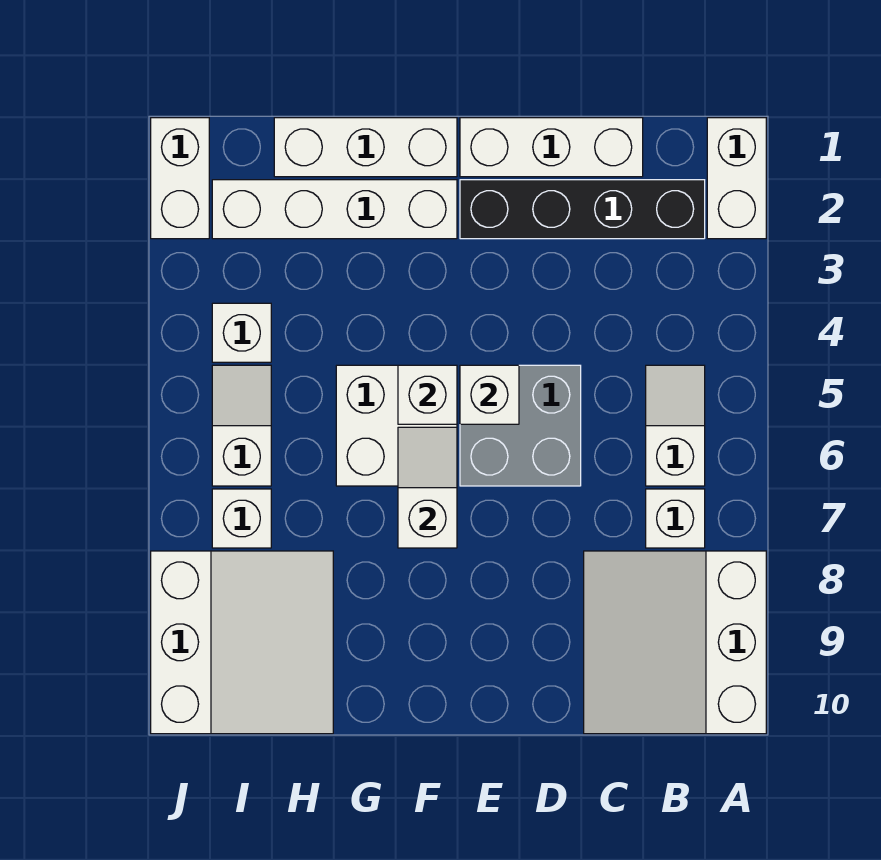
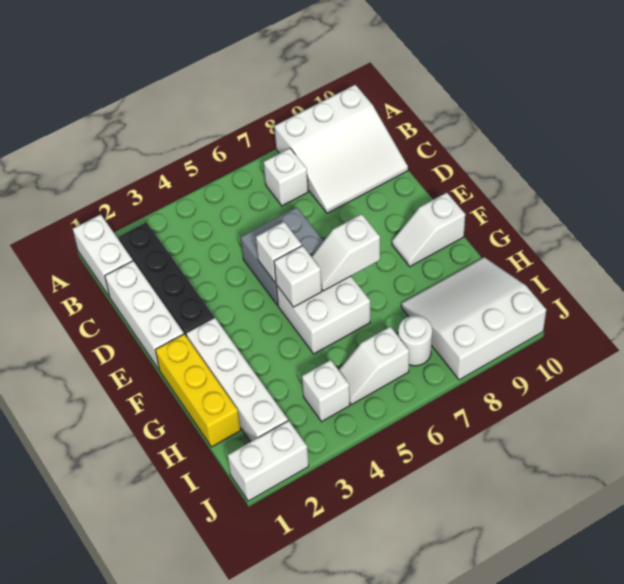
white 1x2 brick [707,118,766,239] -> white 1x2 brick turned to [73,214,133,297]
white 1x2 slope [646,365,705,486] -> white 1x2 slope moved to [392,193,465,267]
white 1x3 brick [274,118,457,177] -> yellow 1x3 brick [155,334,241,447]
white 1x1 brick [212,489,271,548] -> white 1x1 round brick [398,316,432,366]

